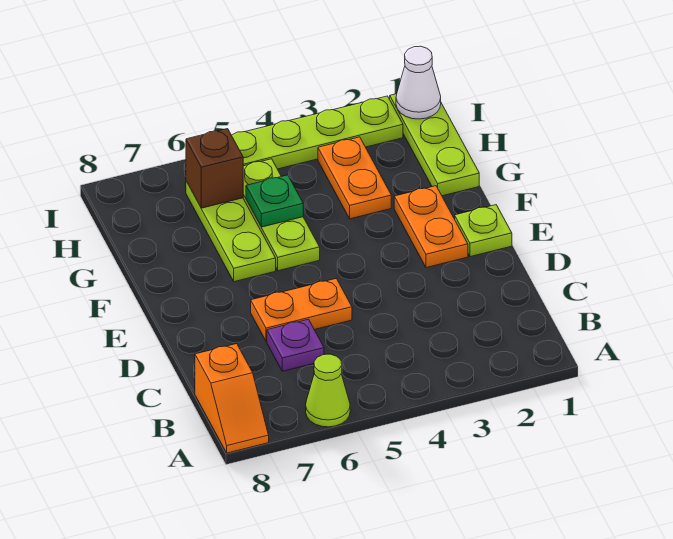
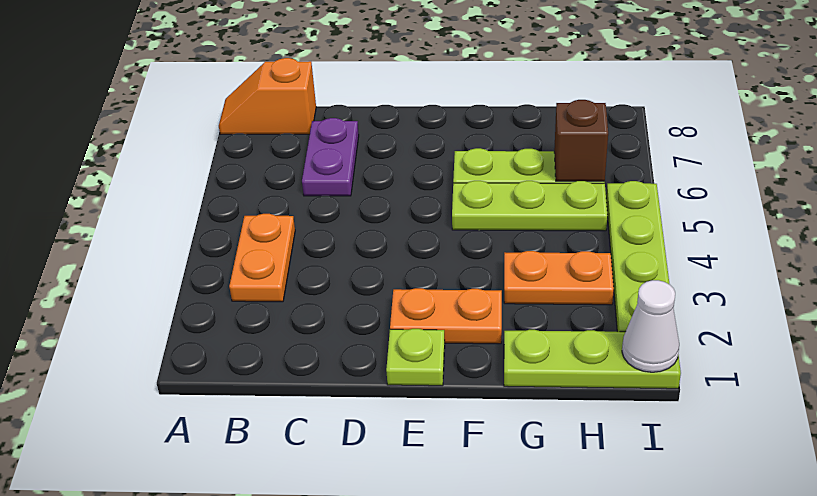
lime 1x1 cone [306,354,350,427] -> none
purple 1x1 plate [267,319,324,371] -> purple 1x2 plate [302,118,359,196]
orange 1x2 plate [251,279,352,342] -> orange 1x2 plate moved to [229,214,295,302]
green 1x1 plate [246,175,303,227] -> none

